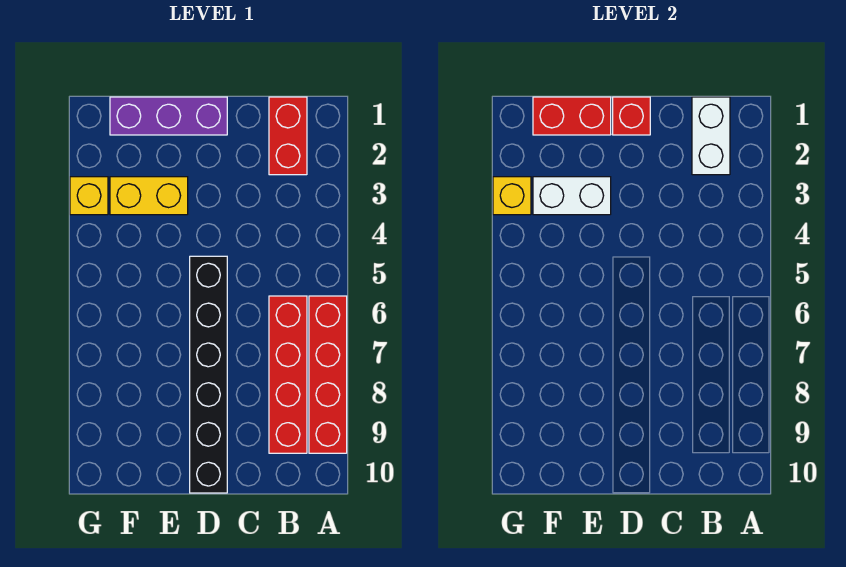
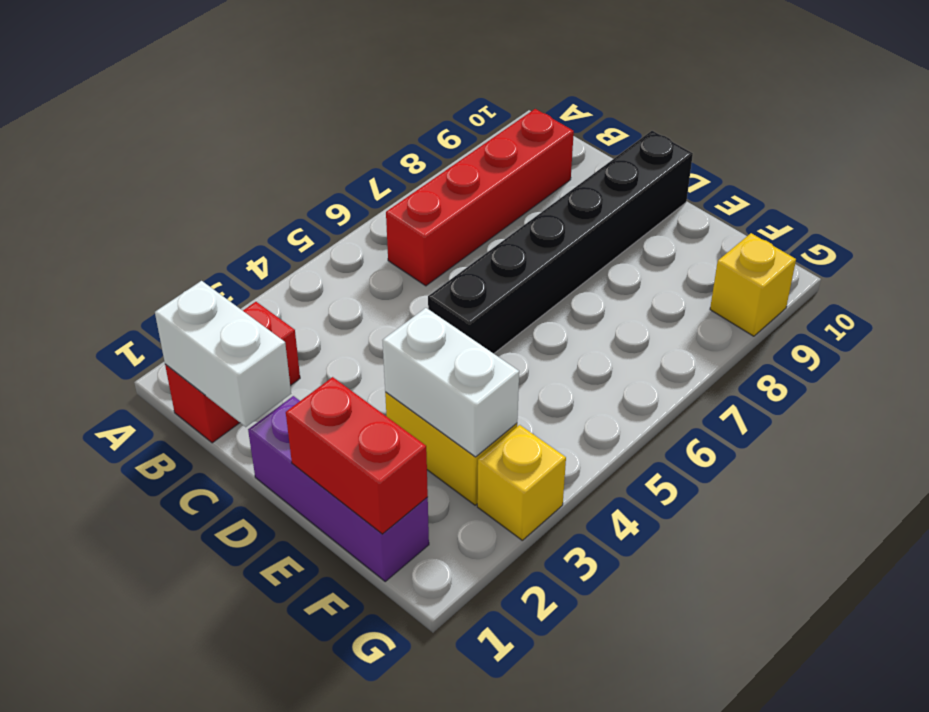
red 1x4 brick [309,296,347,453] -> none
white 1x2 brick [692,97,730,175] -> white 1x2 brick turned to [155,281,291,427]
red 1x1 brick [613,97,650,135] -> none
yellow 1x1 brick [493,177,531,215] -> yellow 1x1 brick moved to [710,233,796,336]

